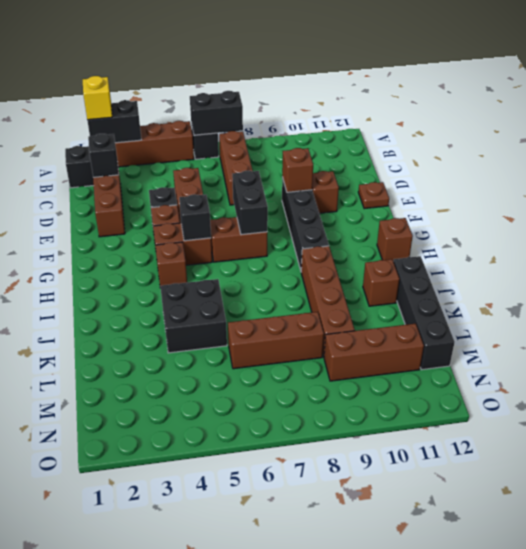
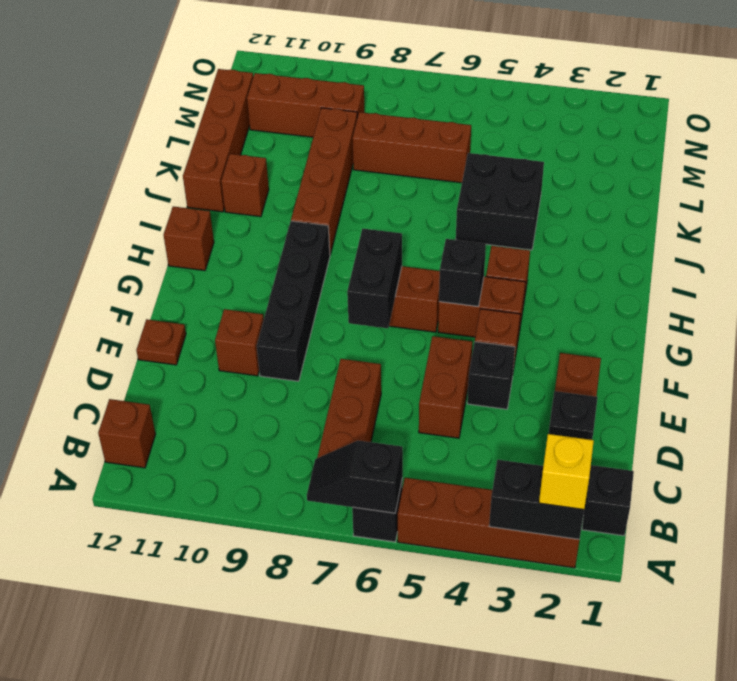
black 1x2 brick [190,91,243,135] -> black 1x2 slope [307,440,403,513]
brown 1x1 brick [282,148,313,192] -> brown 1x1 brick moved to [98,399,155,468]
black 1x4 brick [393,256,455,370] -> brown 1x4 brick [183,69,253,212]

